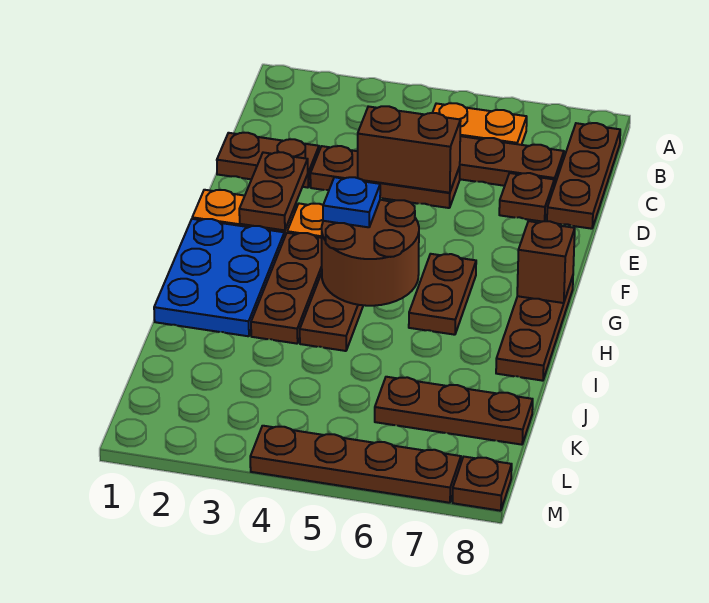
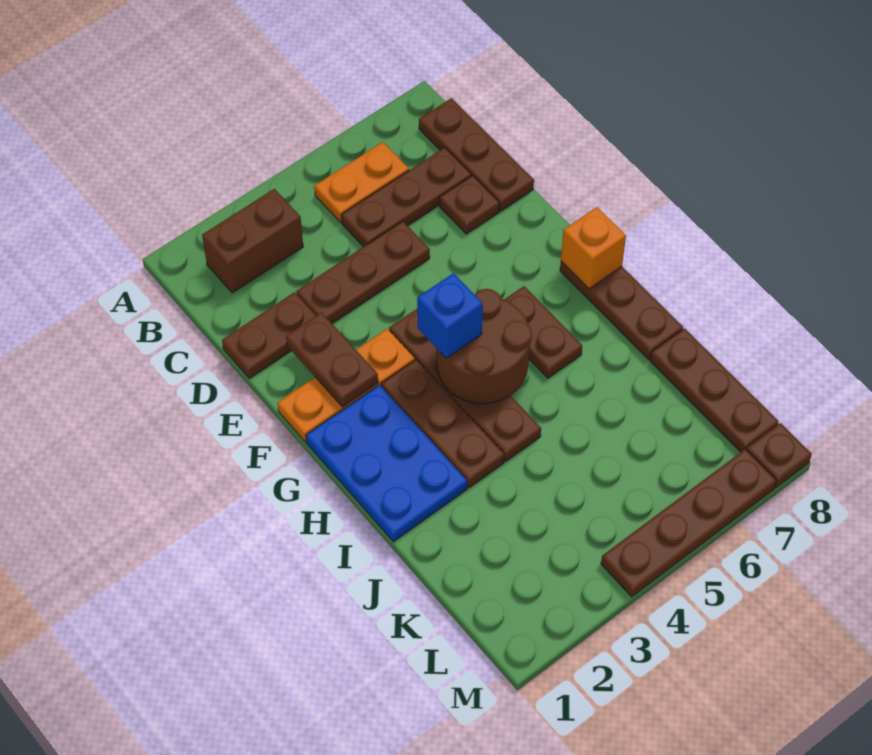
brown 1x2 brick [358,106,461,193] -> brown 1x2 brick moved to [202,189,303,293]
blue 1x1 plate [323,177,380,227] -> blue 1x1 brick [417,273,483,358]
brown 1x1 brick [517,221,575,303] -> orange 1x1 brick [561,207,626,289]
brown 1x3 plate [375,377,533,445] -> brown 1x3 plate turned to [650,328,779,452]

